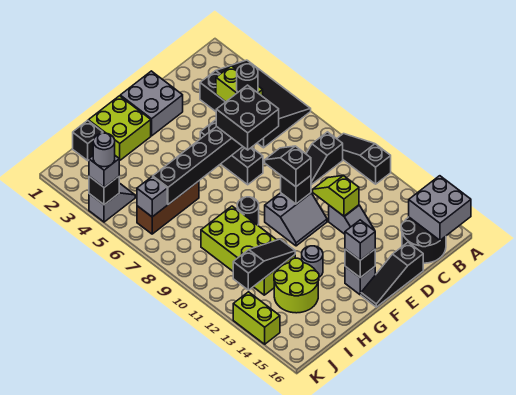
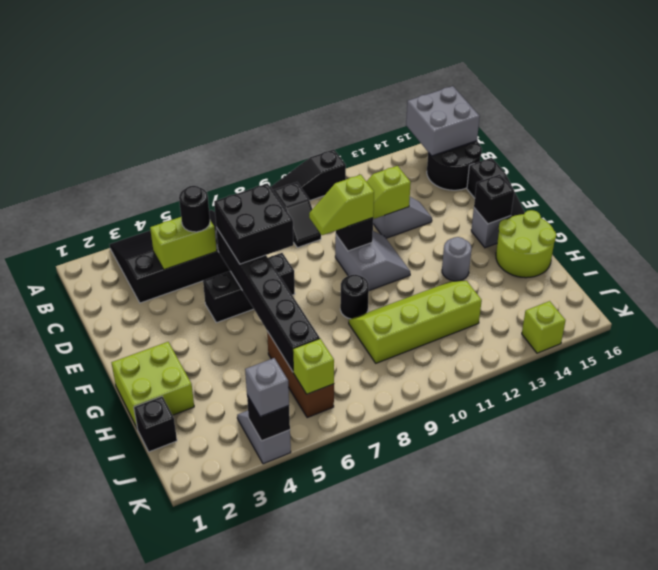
grey 2x2 brick [120,71,183,136] -> none
black 1x2 slope [265,146,311,187] -> lime 1x2 slope [309,175,374,235]
grey 1x1 brick [345,220,375,260] -> none
lime 2x4 brick [201,206,295,295] -> lime 2x4 slope [349,281,482,363]
black 1x3 slope [233,239,295,290] -> none
lime 2x2 round brick [274,258,319,313] -> lime 2x2 round brick moved to [496,210,556,278]
grey 1x1 brick [137,177,167,217] -> lime 1x1 brick [293,339,334,394]
grey 1x1 round brick [93,133,115,167] -> none
lime 1x2 brick [233,292,280,344] -> lime 1x1 brick [522,301,566,353]

